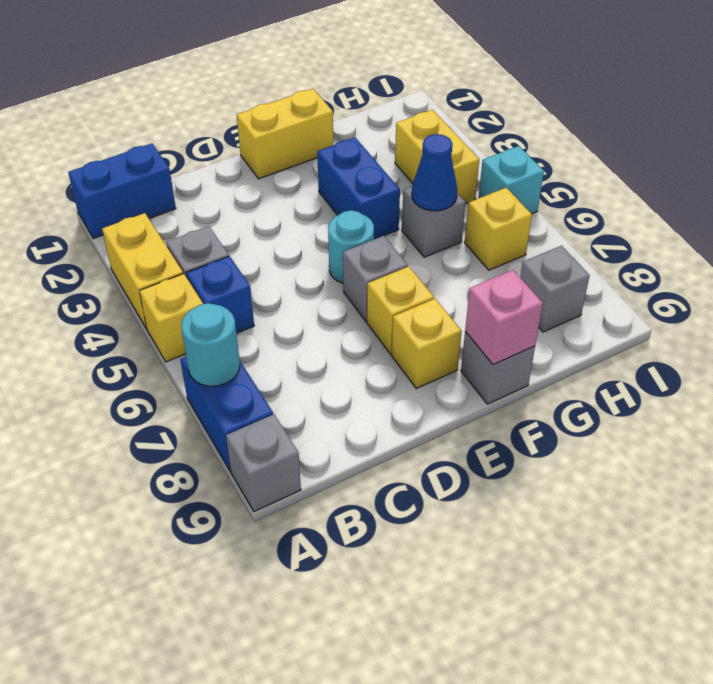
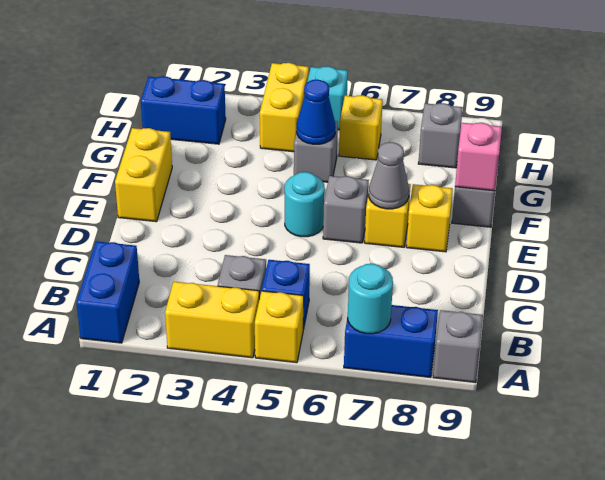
none -> grey 1x1 cone [369,142,409,209]
blue 1x2 brick [317,138,400,239] -> blue 1x2 brick moved to [141,76,226,144]
yellow 1x2 brick [395,110,479,204] -> yellow 1x2 brick turned to [260,63,309,152]

